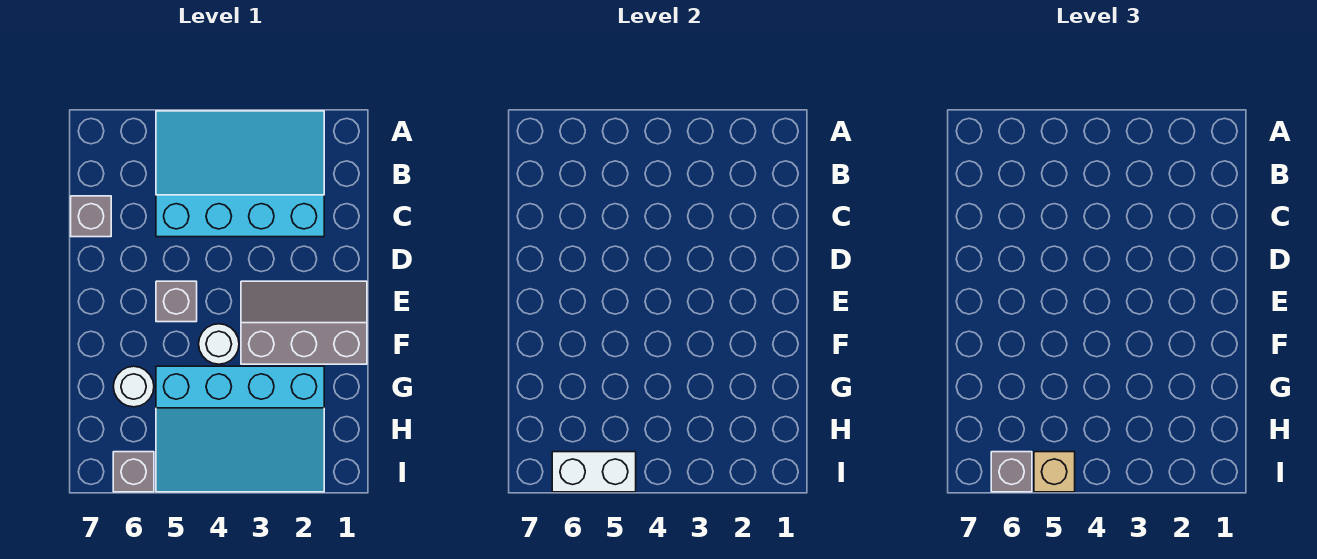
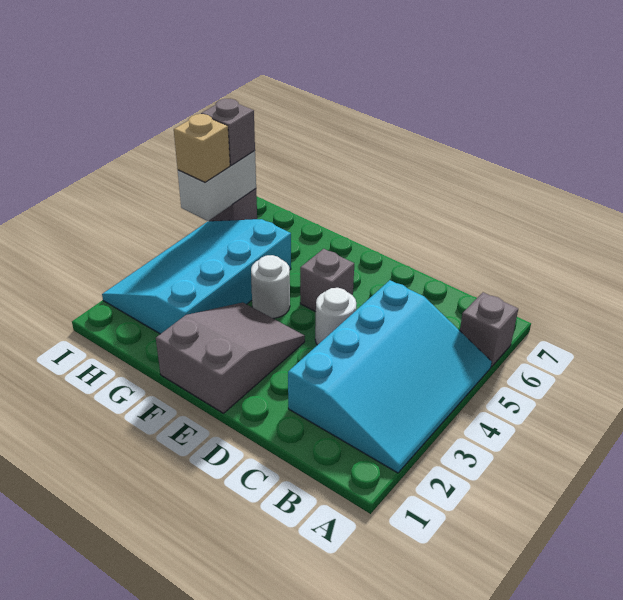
grey 1x1 brick [71,196,111,237] -> grey 1x1 brick moved to [460,292,518,367]
grey 2x3 slope [241,281,367,364] -> grey 2x3 slope turned to [156,303,305,413]
white 1x1 round brick [113,366,154,407] -> white 1x1 round brick moved to [315,288,356,345]

